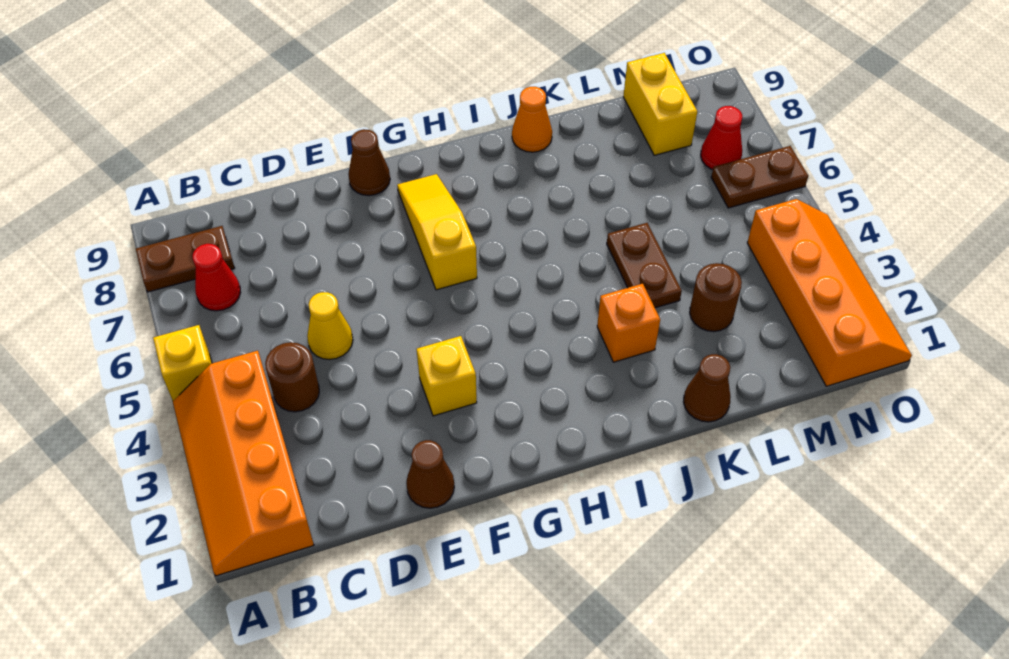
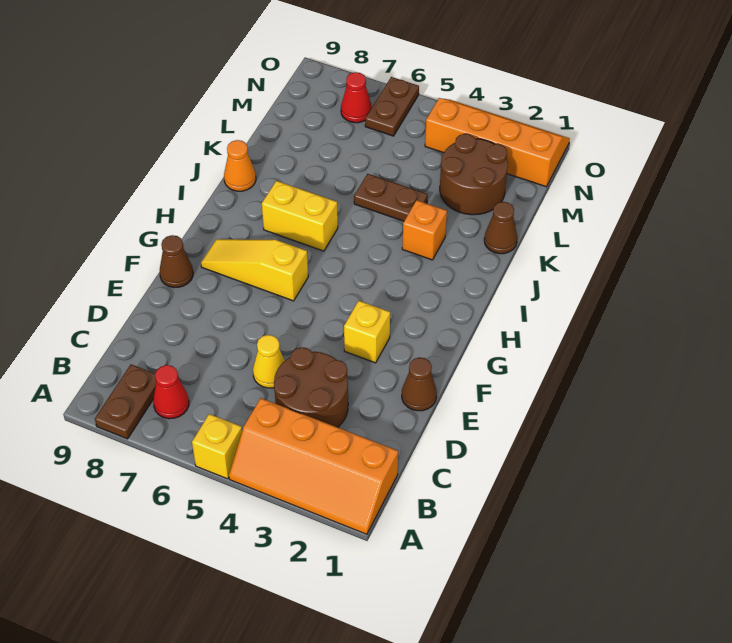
brown 1x1 round brick [265,342,319,412] -> brown 2x2 round brick [274,347,348,427]
brown 1x1 round brick [690,263,742,332] -> brown 2x2 round brick [440,134,508,215]
yellow 1x2 brick [623,53,697,155] -> yellow 1x2 brick moved to [262,181,338,251]

